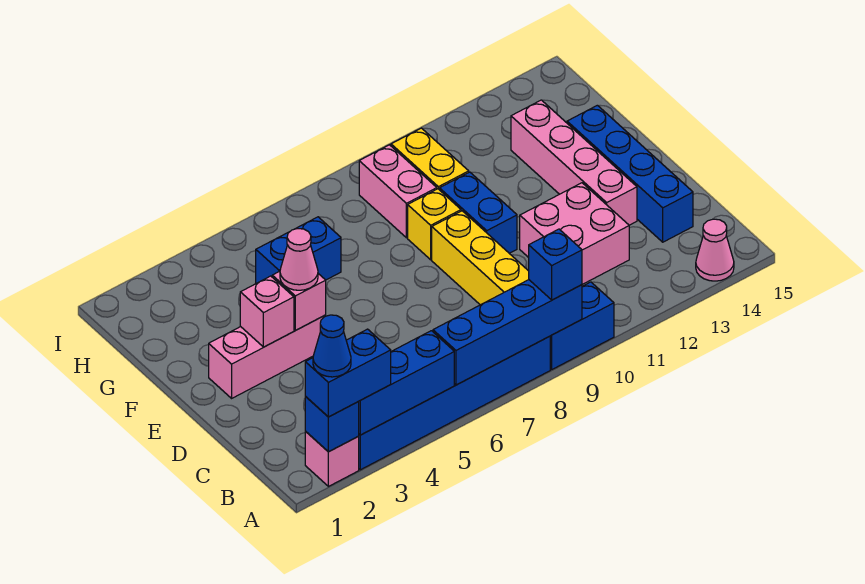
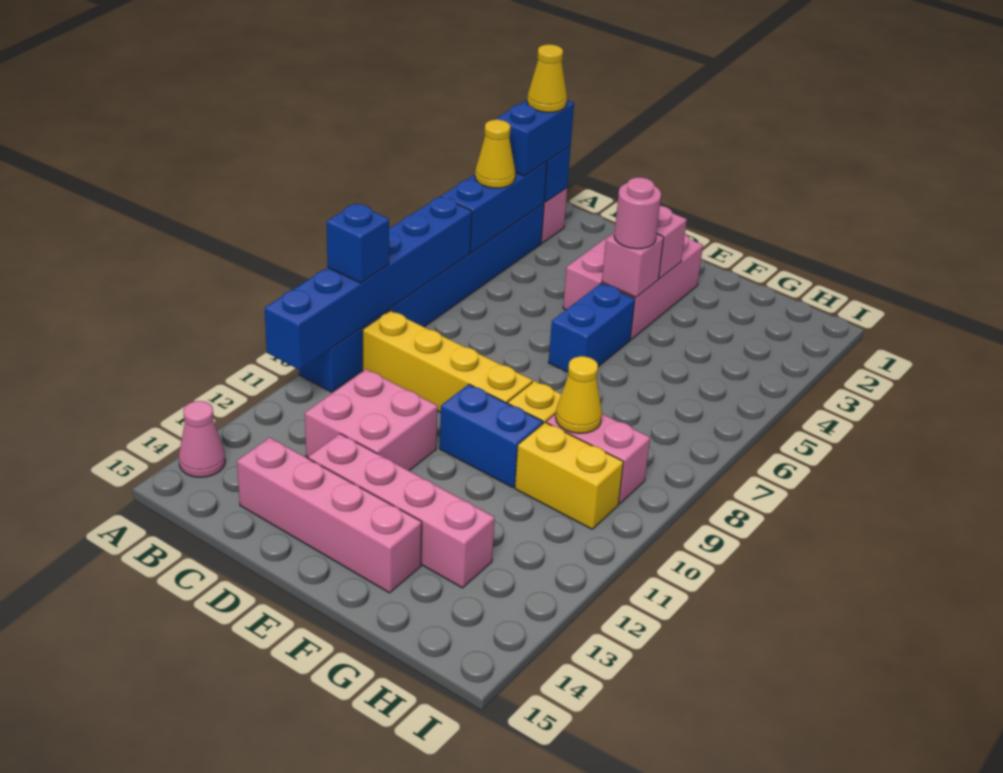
blue 1x1 cone [313,315,351,377] -> yellow 1x1 cone [527,45,567,112]
none -> yellow 1x1 cone [475,120,515,188]
blue 1x4 brick [433,280,582,385] -> blue 1x6 brick [265,197,472,370]
blue 1x4 brick [567,105,693,242] -> pink 1x4 brick [237,438,422,593]
pink 1x3 brick [209,315,326,398] -> pink 2x3 brick [563,232,703,339]
pink 1x1 cone [280,229,318,290] -> pink 1x1 round brick [614,178,661,249]
blue 1x2 brick [256,217,341,283] -> blue 1x2 brick moved to [549,284,635,372]
none -> yellow 1x1 cone [556,356,602,433]

